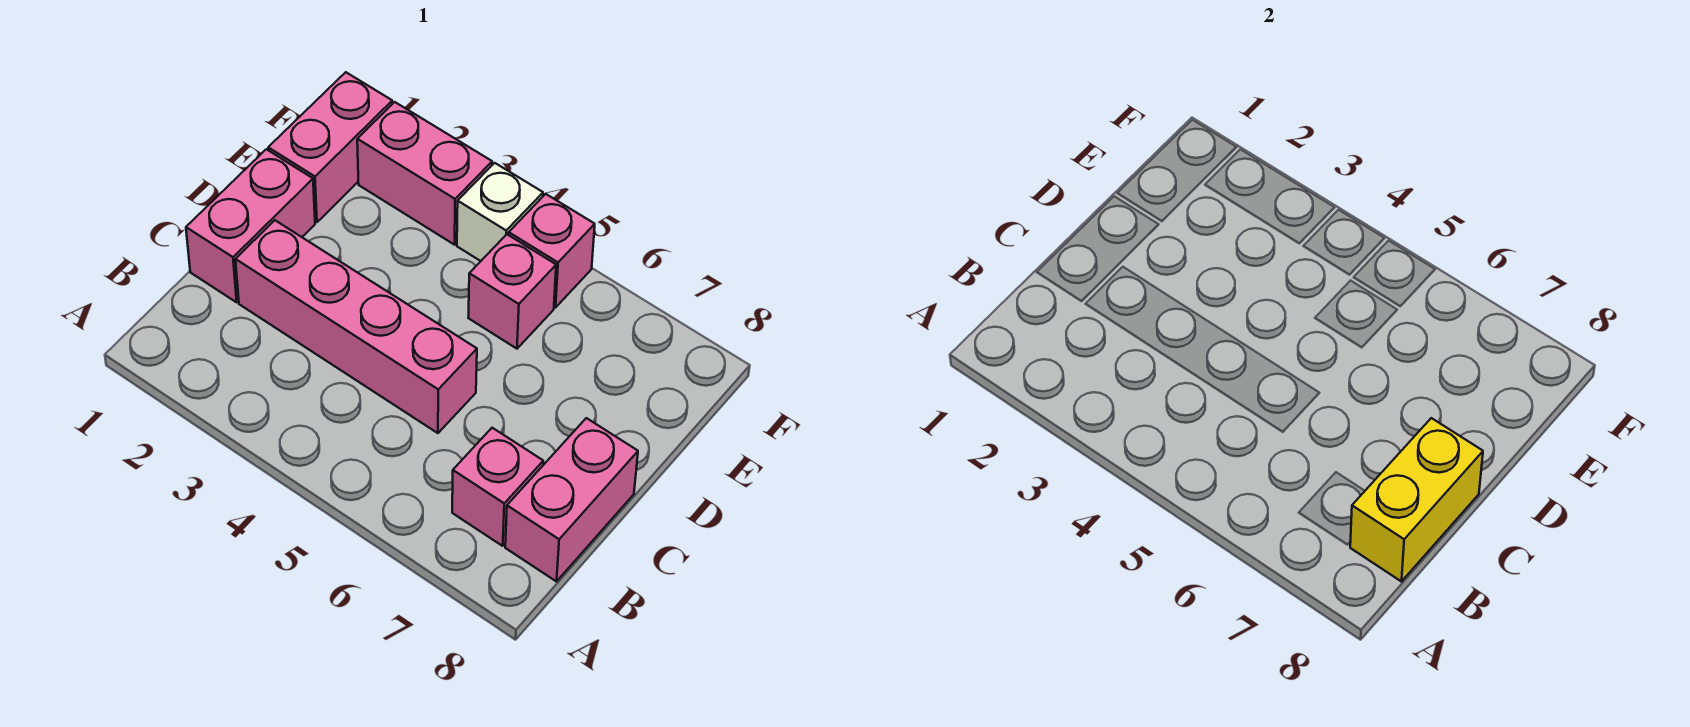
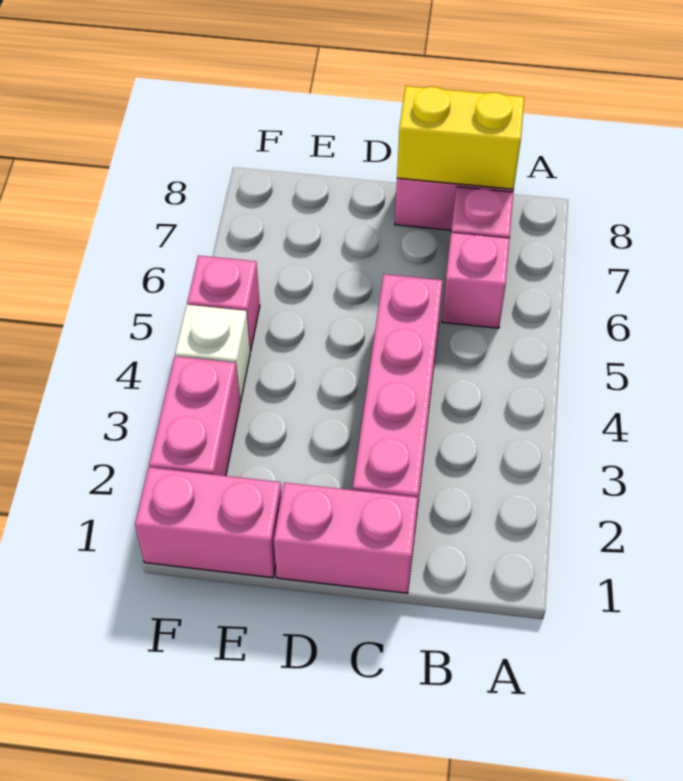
pink 1x1 brick [468,234,556,349] -> pink 1x1 brick moved to [442,232,510,328]

